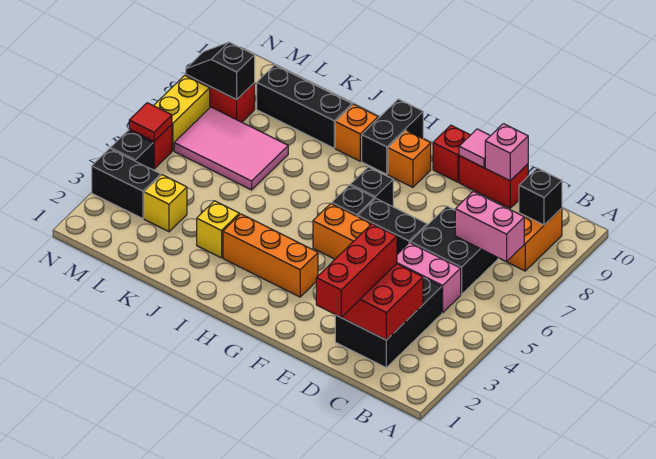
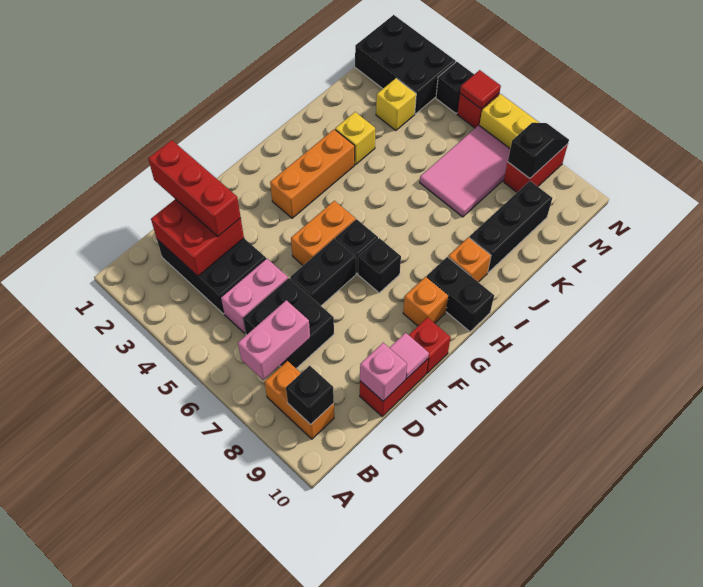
black 1x2 brick [92,149,161,219] -> black 2x3 brick [355,15,456,114]

